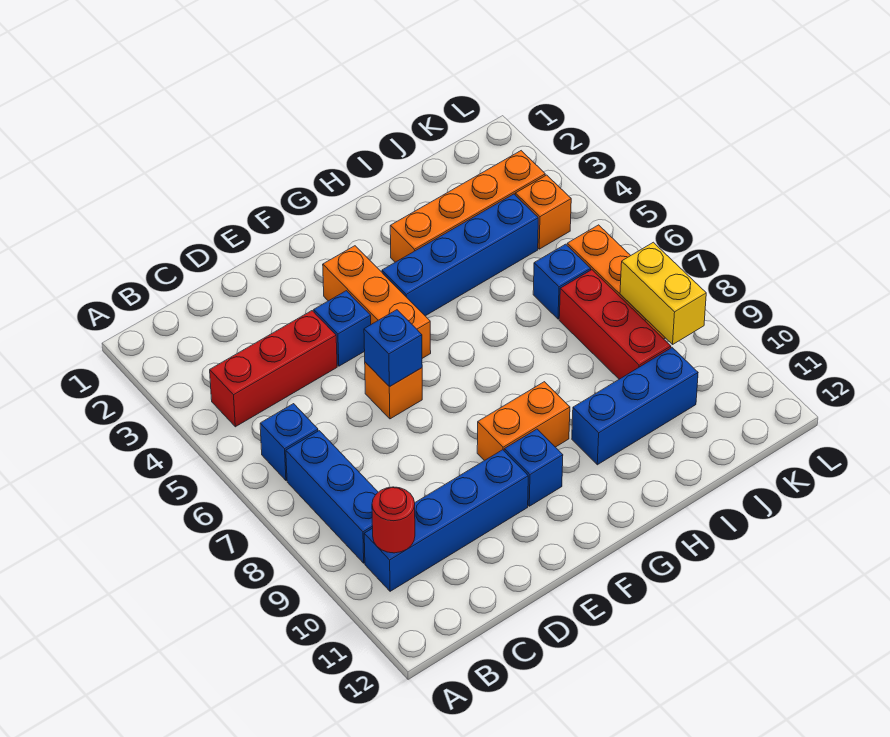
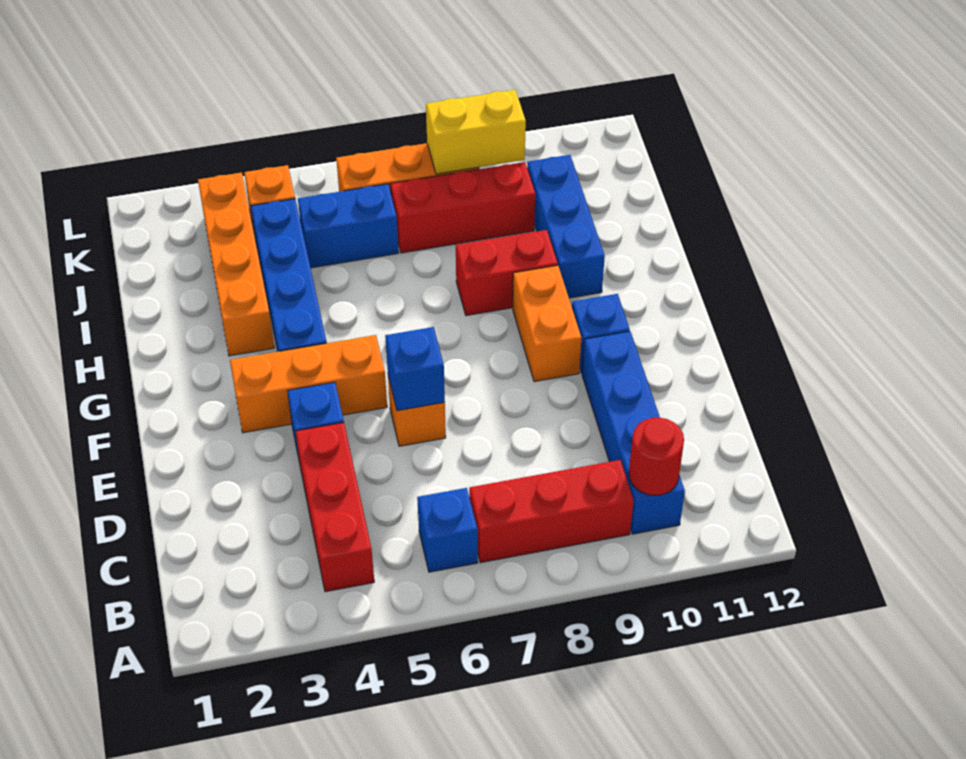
blue 1x3 brick [286,431,378,563] -> red 1x3 brick [469,460,634,563]
none -> red 1x2 brick [456,230,558,316]
blue 1x1 brick [533,244,591,319] -> blue 1x2 brick [298,184,399,268]

